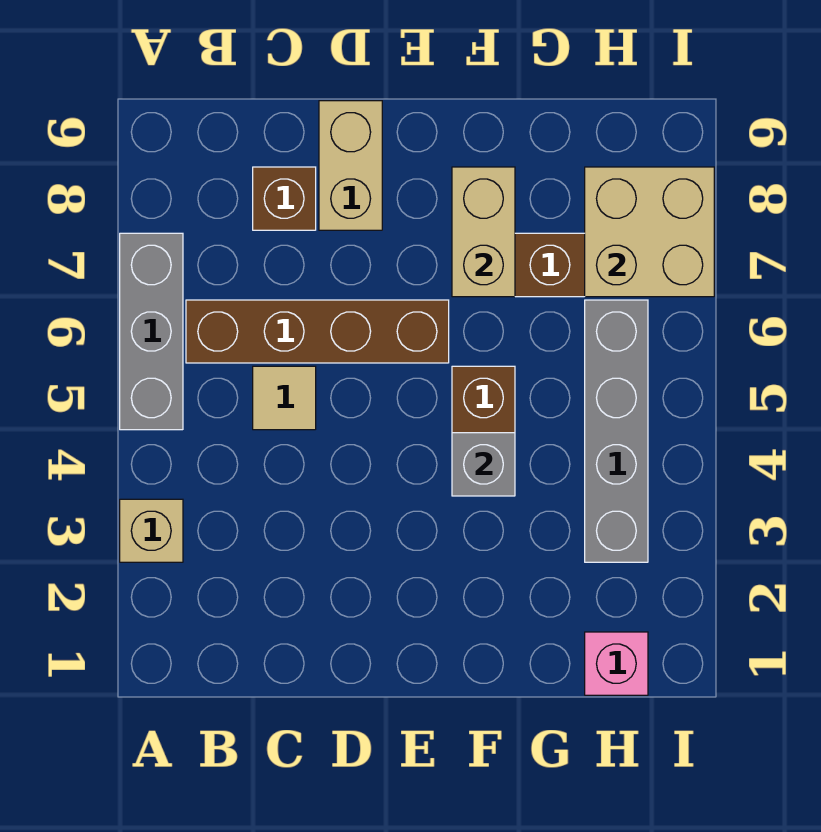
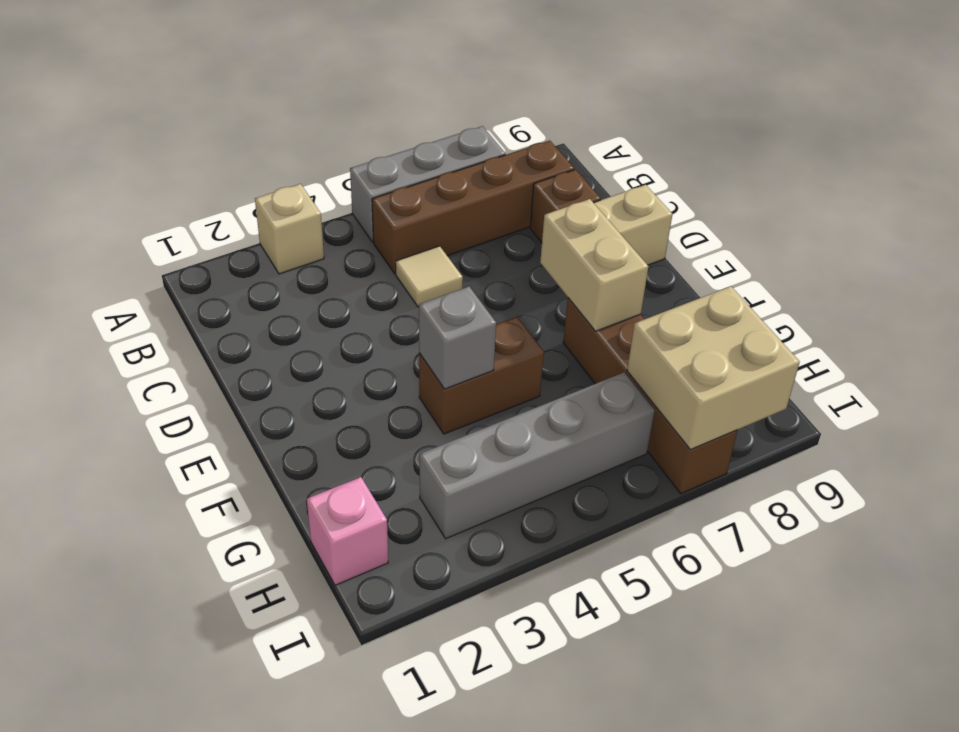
brown 1x4 brick [186,300,449,363] -> brown 1x4 brick turned to [372,141,574,274]
tan 1x2 brick [452,167,515,297] -> tan 1x2 brick turned to [540,199,648,331]

